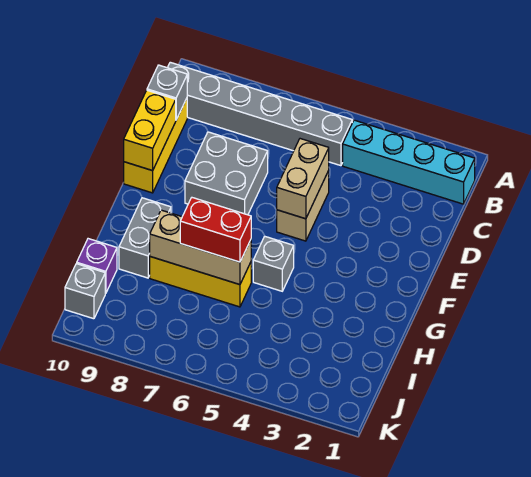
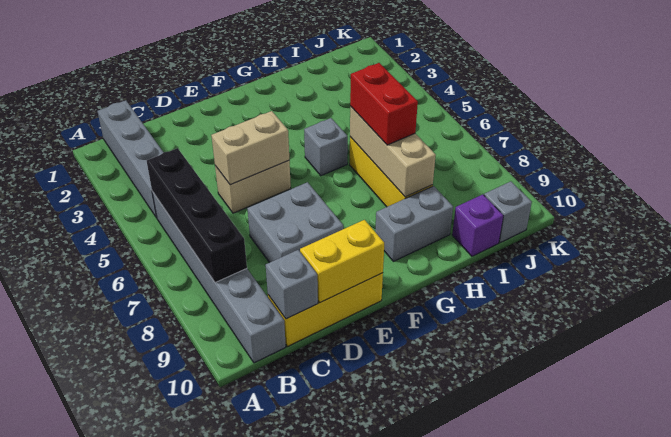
cyan 1x4 brick [343,120,475,204] -> grey 1x4 brick [98,100,164,218]
none -> black 1x4 brick [147,148,247,283]

